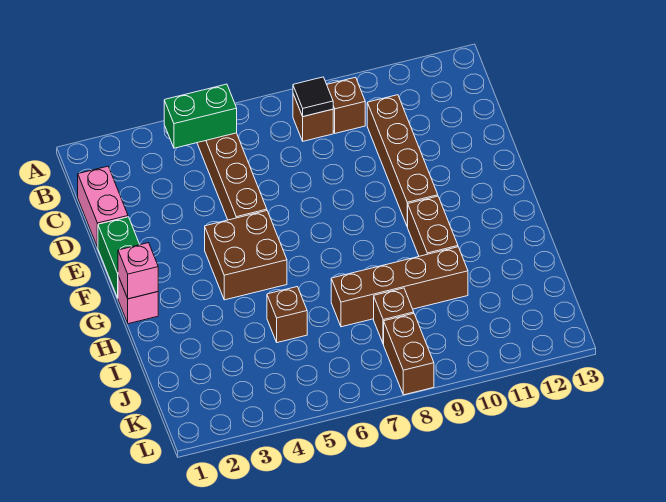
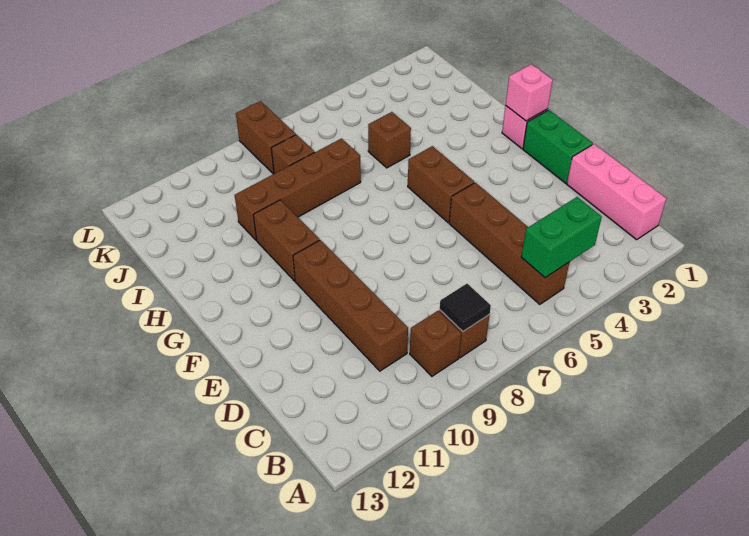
pink 1x2 brick [78,166,128,247] -> pink 1x3 brick [567,144,666,240]
brown 2x2 brick [205,211,287,300] -> brown 1x2 brick [408,146,474,223]

